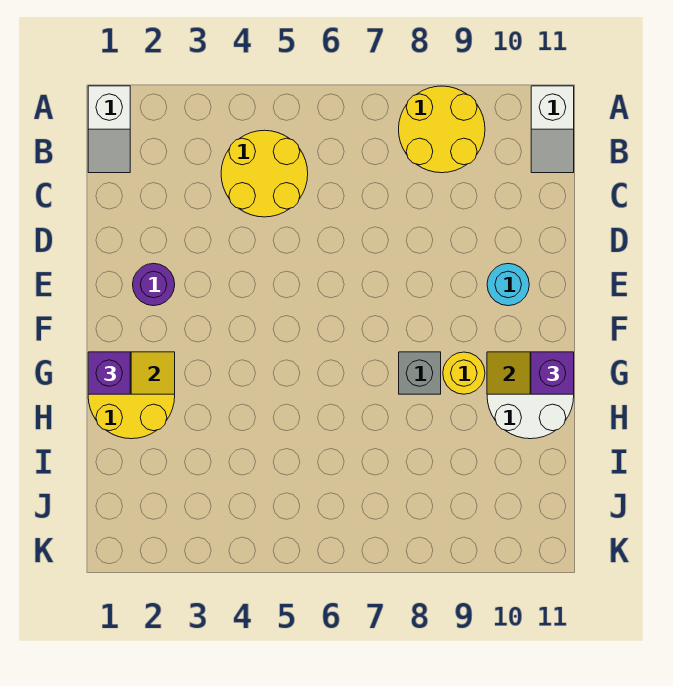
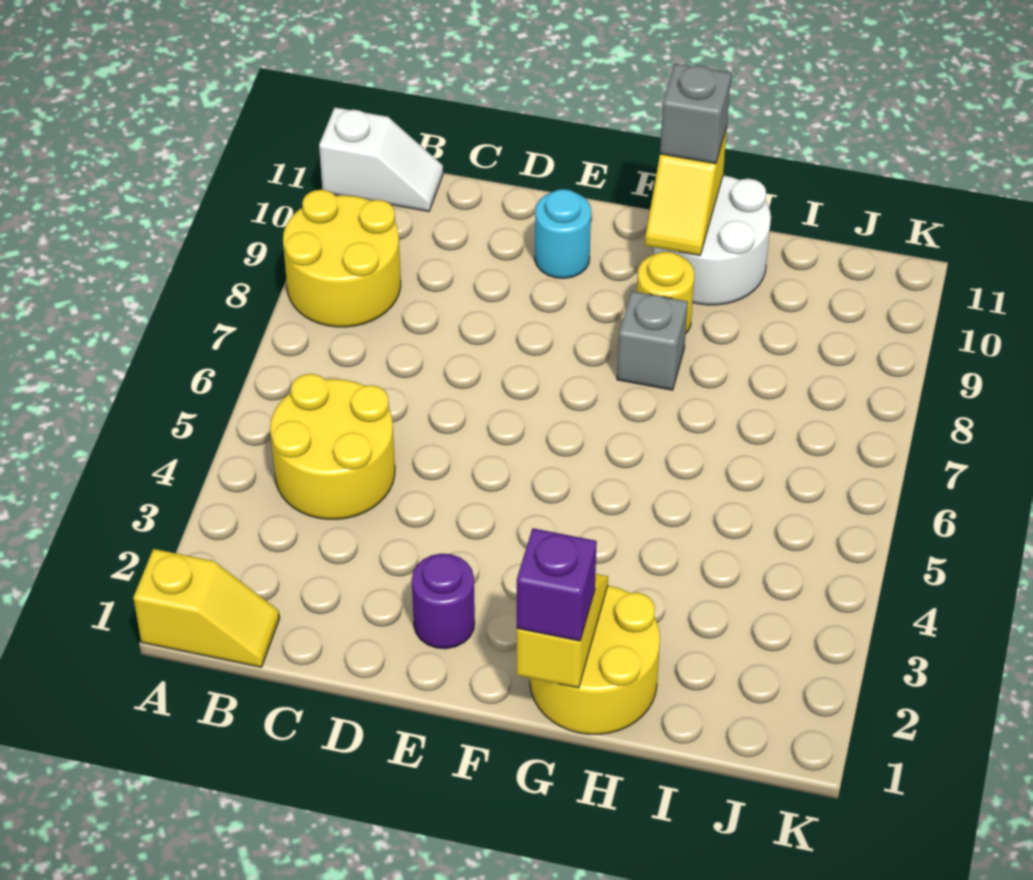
white 1x2 slope [88,86,130,173] -> yellow 1x2 slope [133,549,280,667]
purple 1x1 brick [531,352,574,394] -> grey 1x1 brick [660,64,731,164]

